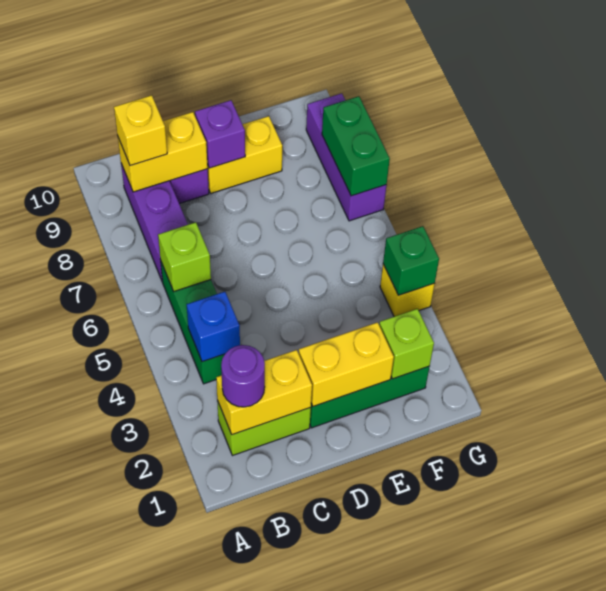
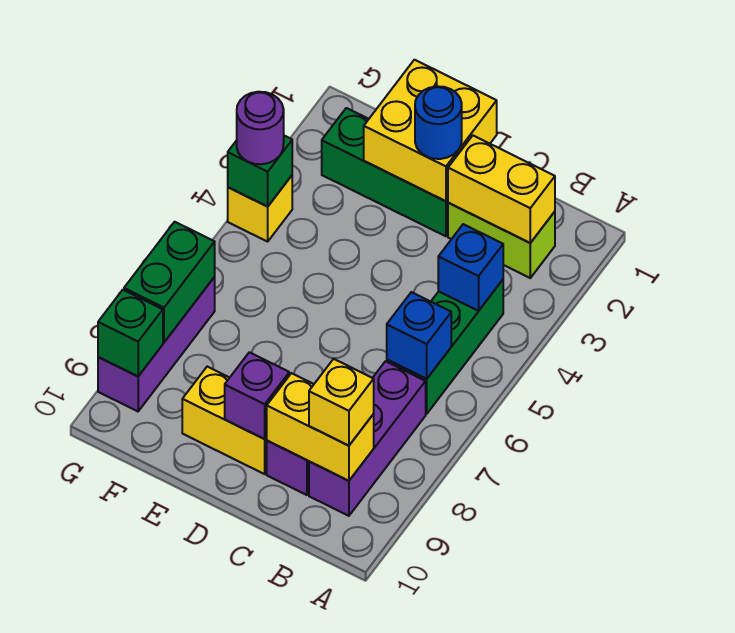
purple 1x1 round brick [221,345,265,407] -> purple 1x1 round brick moved to [237,92,284,164]
lime 1x1 brick [158,222,211,291] -> blue 1x1 brick [387,292,451,379]
yellow 1x2 brick [299,322,394,406] -> yellow 2x2 brick [364,60,497,201]
none -> blue 1x1 round brick [415,86,462,159]
lime 1x1 brick [379,309,434,379] -> none
none -> green 1x1 brick [98,290,163,376]

